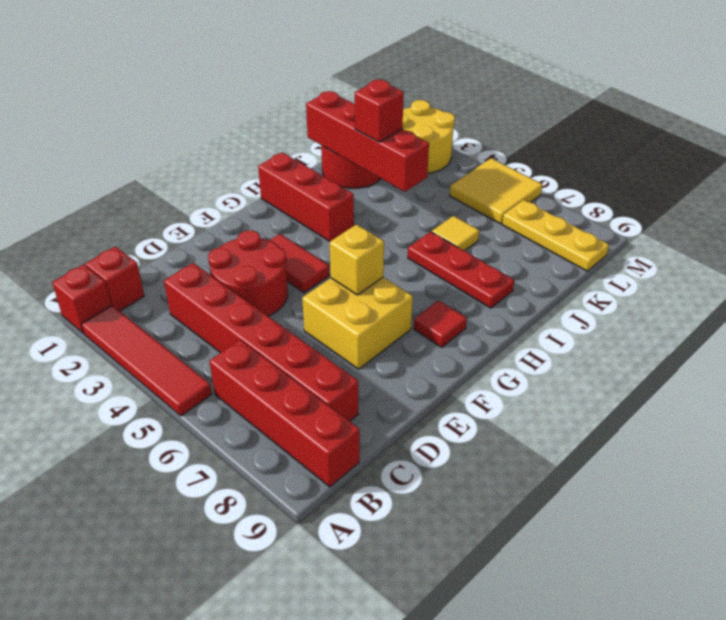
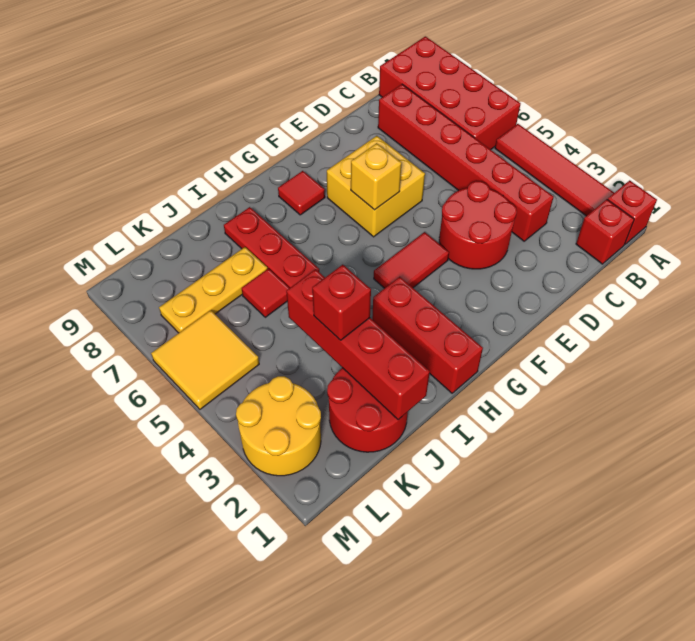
red 1x4 brick [209,340,360,487] -> red 2x4 brick [379,36,520,150]
red 1x2 tile [269,234,329,293] -> red 1x2 tile turned to [374,232,449,288]
yellow 1x1 tile [432,216,479,251] -> red 1x1 tile [242,269,289,317]
yellow 1x3 plate [502,200,609,271] -> yellow 1x3 plate turned to [159,247,268,333]

